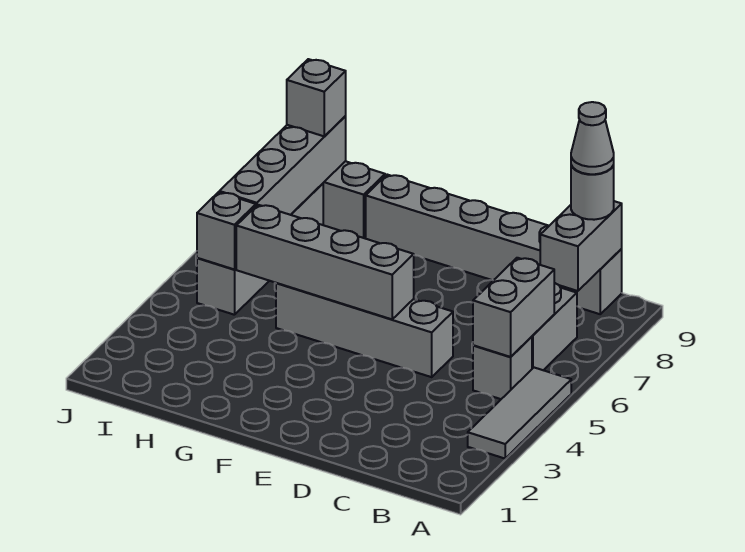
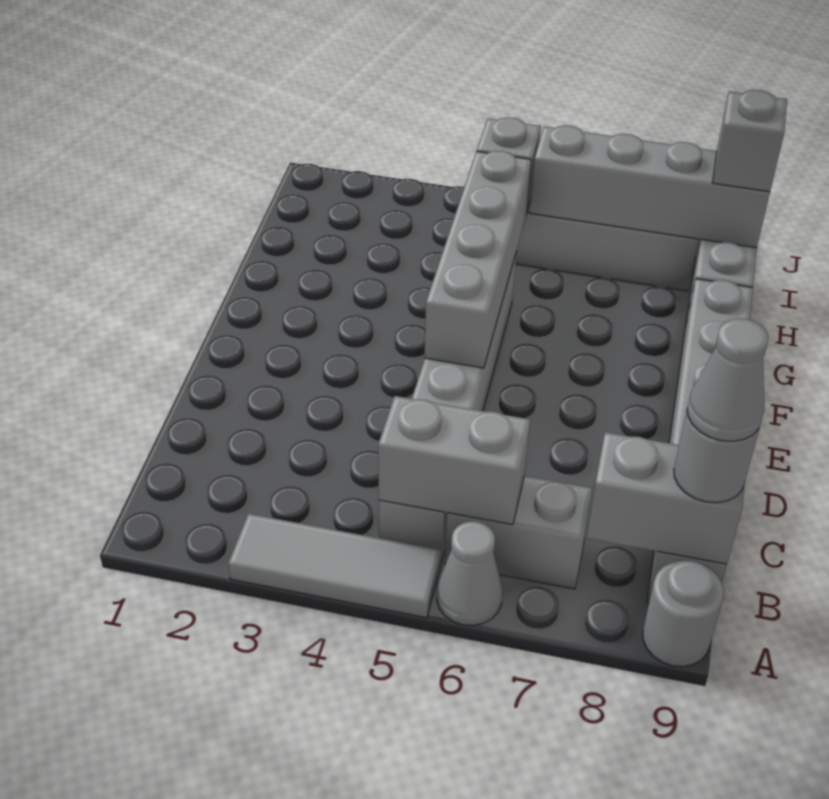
none -> grey 1x1 cone [437,521,503,625]
none -> grey 1x1 round brick [643,560,724,667]

